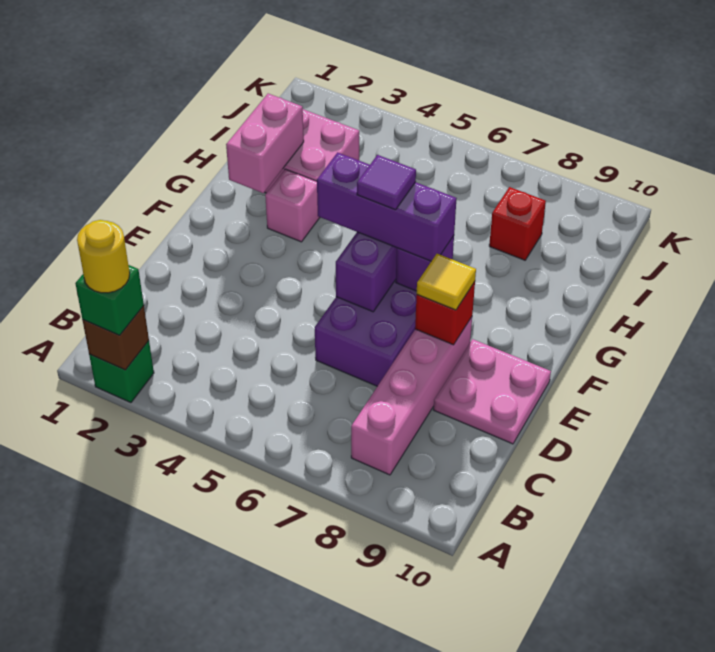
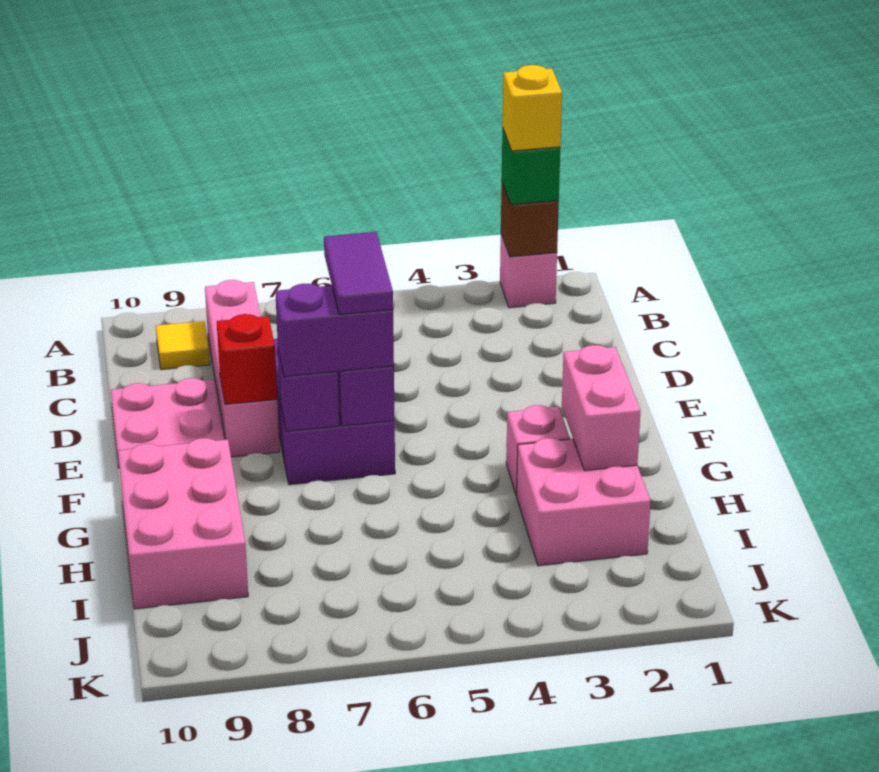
green 1x1 brick [89,341,154,403] -> pink 1x1 brick [500,234,557,308]
yellow 1x1 round brick [77,220,130,293] -> yellow 1x1 brick [502,65,562,151]
yellow 1x1 tile [417,254,476,310] -> yellow 1x1 tile moved to [156,321,210,370]
purple 1x3 brick [317,152,457,261] -> purple 1x2 brick [275,284,394,377]
purple 1x1 tile [357,155,416,210] -> purple 1x2 tile [324,232,393,315]
none -> pink 2x3 brick [118,438,248,609]
red 1x1 brick [489,187,546,260] -> none

